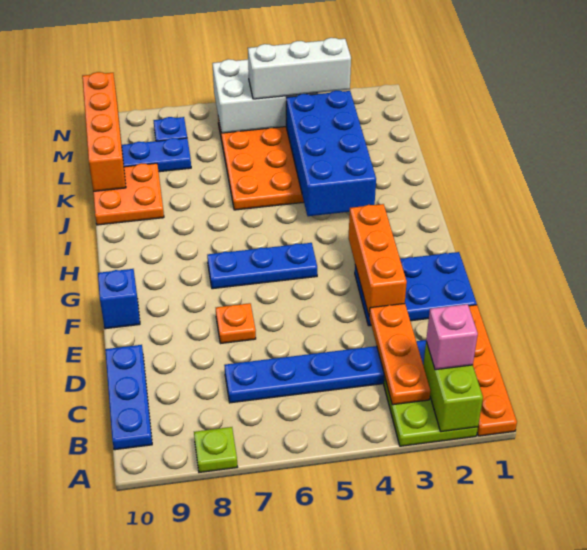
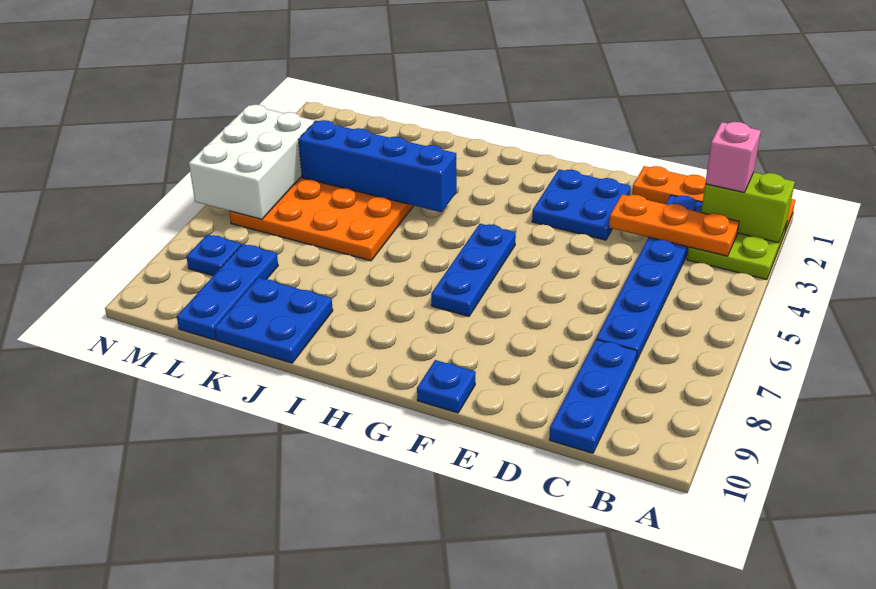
lime 1x1 plate [194,427,237,472] -> none
blue 1x3 plate [105,345,152,450] -> blue 1x3 plate turned to [549,340,637,453]
blue 2x3 plate [355,252,477,326] -> blue 2x2 plate [532,169,631,240]
orange 1x3 brick [349,204,407,315] -> none
orange 1x1 plate [216,303,256,343] -> none
blue 1x1 brick [98,269,140,329] -> blue 1x1 plate [417,360,476,413]
blue 2x4 brick [286,90,376,216] -> blue 1x4 brick [298,120,457,212]
orange 2x2 plate [93,163,164,225] -> blue 2x2 plate [215,278,333,363]
orange 1x4 brick [82,72,126,191] -> none
white 1x3 brick [248,38,351,99] -> none

